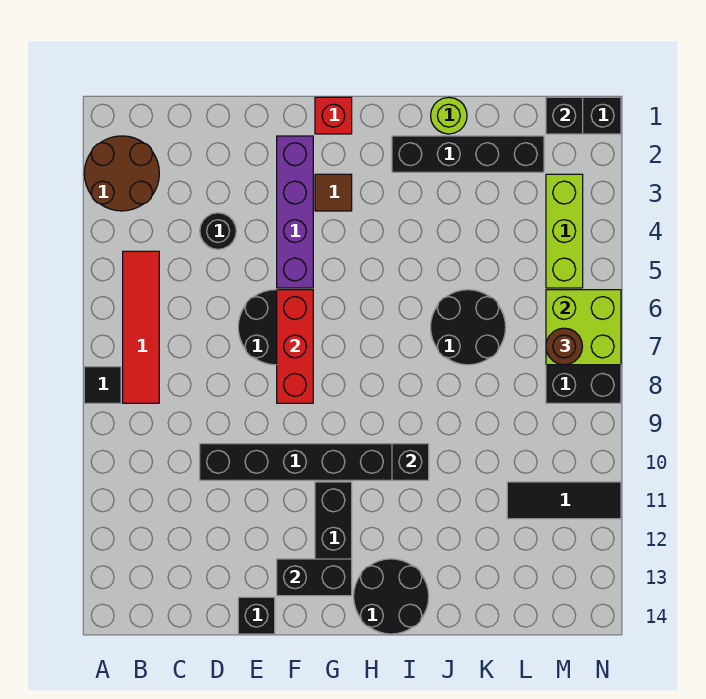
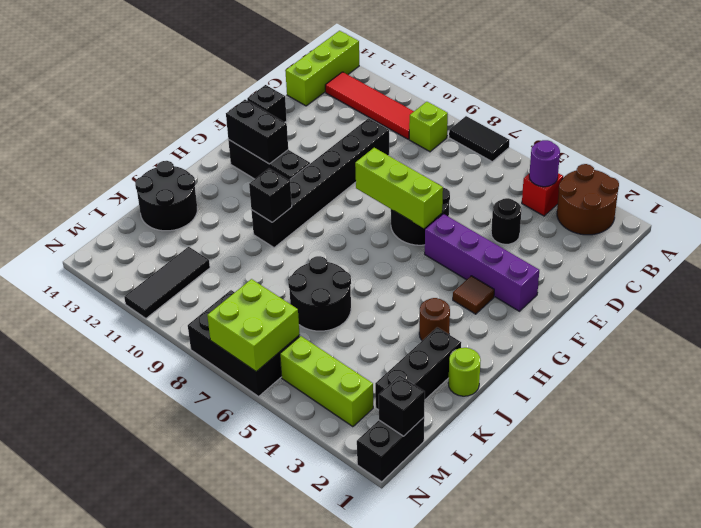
black 1x1 tile [84,367,121,403] -> black 1x2 tile [449,116,509,162]
none -> lime 1x3 brick [285,31,359,106]
none -> purple 1x1 round brick [529,140,560,187]
red 1x4 tile [123,251,159,403] -> red 1x4 tile moved to [325,72,414,139]
none -> lime 1x1 brick [409,102,448,152]
red 1x3 brick [277,290,313,403] -> lime 1x3 brick [355,148,443,228]
black 1x2 brick [277,559,352,596] -> black 1x2 brick turned to [226,100,288,164]
red 1x1 brick [315,97,352,134] -> red 1x1 brick moved to [522,173,563,216]
black 2x2 round brick [354,559,429,634] -> black 2x2 round brick moved to [135,161,197,231]
black 1x4 brick [392,136,544,172] -> black 1x3 brick [375,327,461,410]
brown 1x1 round brick [546,328,582,365] -> brown 1x1 round brick moved to [419,298,450,340]

